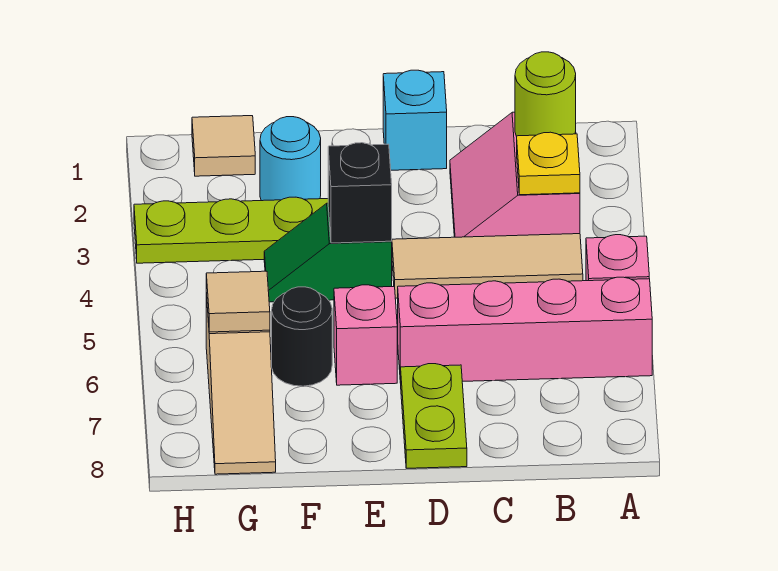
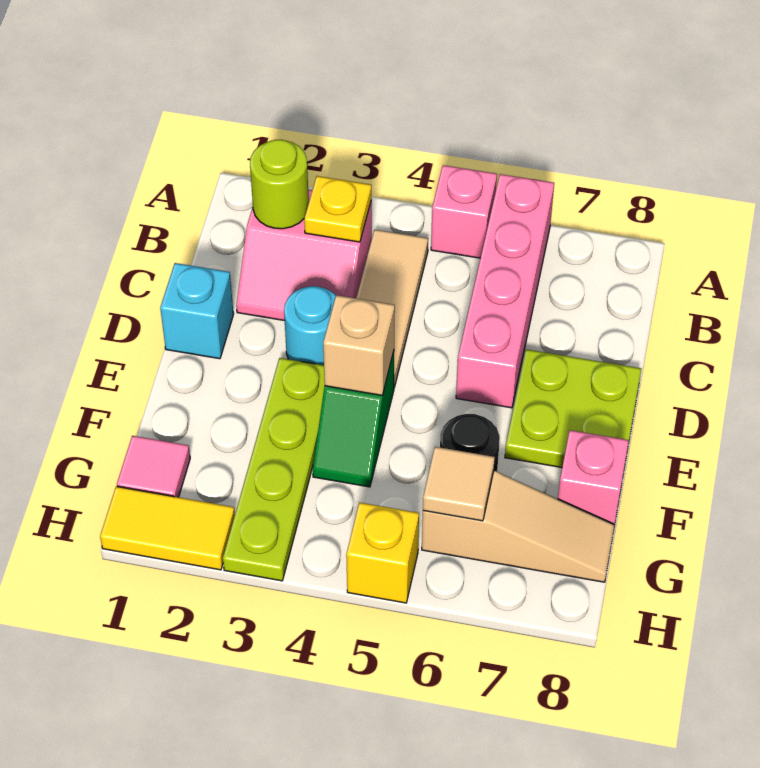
lime 1x2 plate [401,364,467,468] -> lime 2x2 plate [505,349,641,467]
black 1x1 brick [328,143,392,243] -> tan 1x1 brick [323,295,395,395]
pink 1x1 brick [334,285,397,385] -> pink 1x1 brick moved to [558,430,629,525]
cyan 1x1 round brick [260,117,321,201] -> cyan 1x1 round brick moved to [284,286,336,365]
tan 1x1 tile [192,116,255,176] -> pink 1x1 tile [117,436,190,497]
none -> yellow 1x2 tile [100,486,235,570]
none -> yellow 1x1 brick [346,503,419,603]

